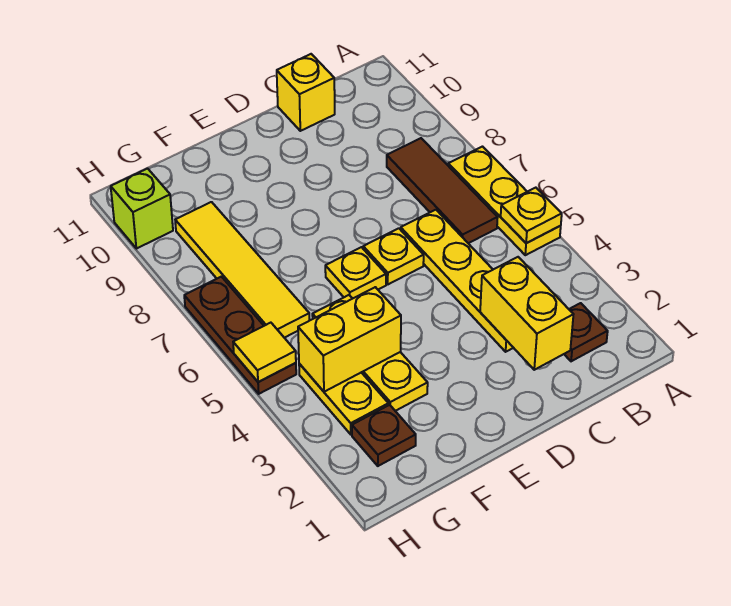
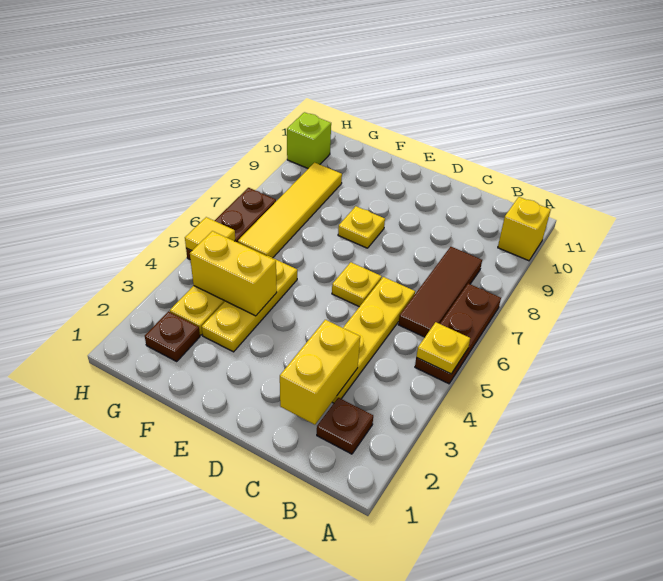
yellow 1x3 plate [448,147,561,255] -> brown 1x3 plate [415,284,501,384]
yellow 1x1 brick [277,54,335,131] -> yellow 1x1 brick moved to [498,197,551,261]
yellow 1x1 plate [325,247,386,299] -> yellow 1x1 plate moved to [338,206,385,248]

